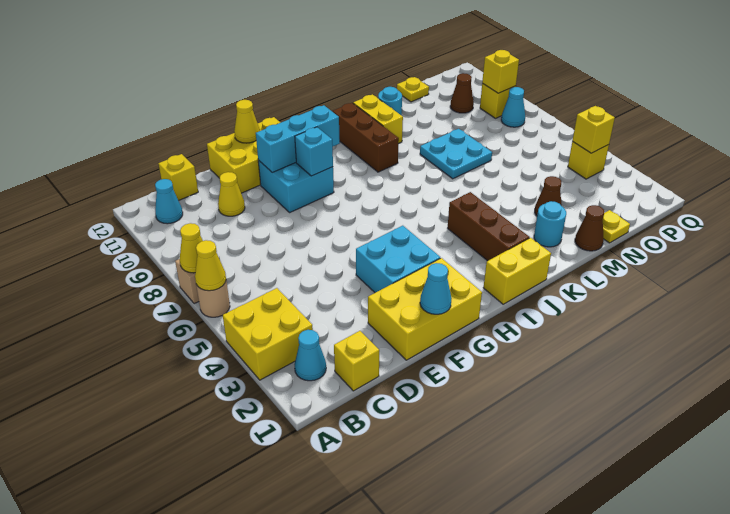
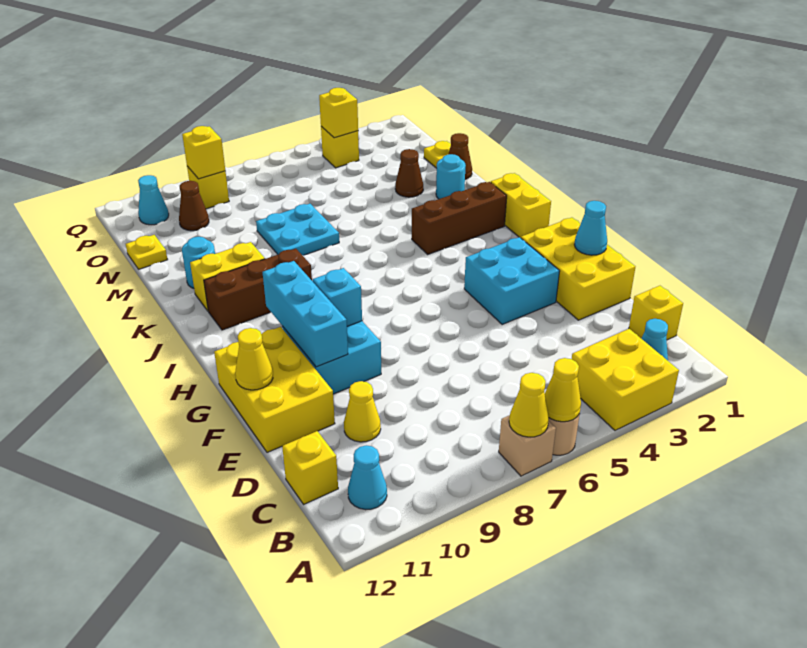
cyan 1x1 cone [501,87,525,127] -> cyan 1x1 cone moved to [138,175,169,225]

